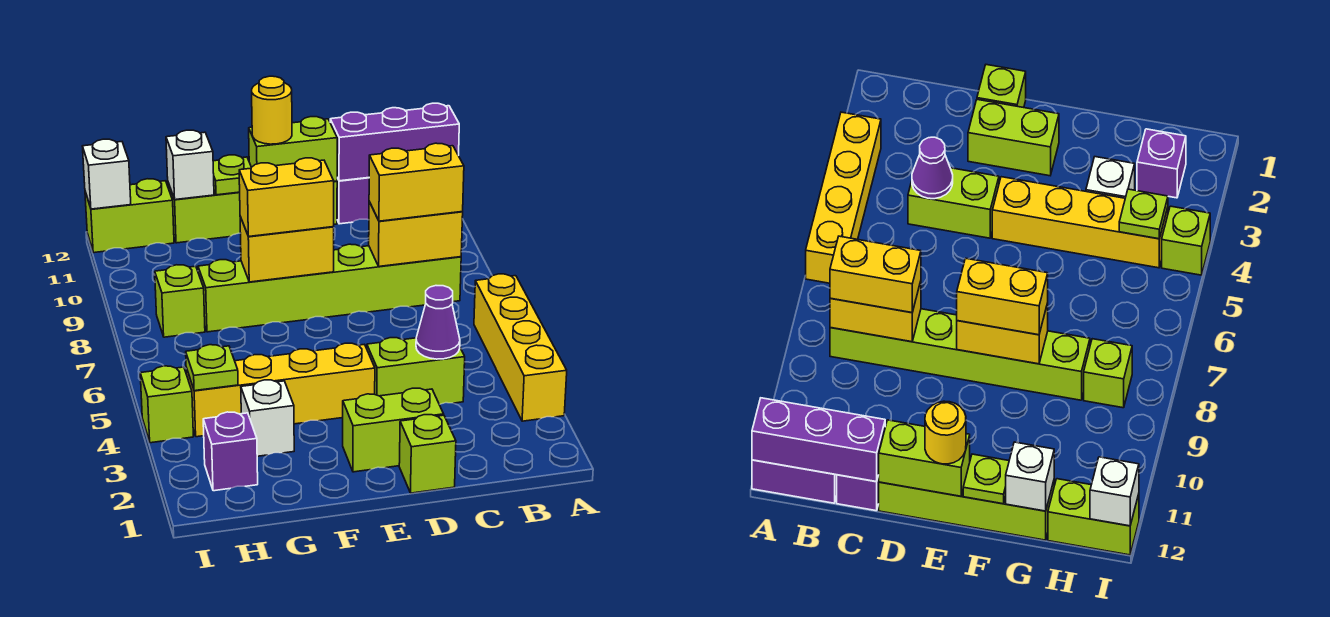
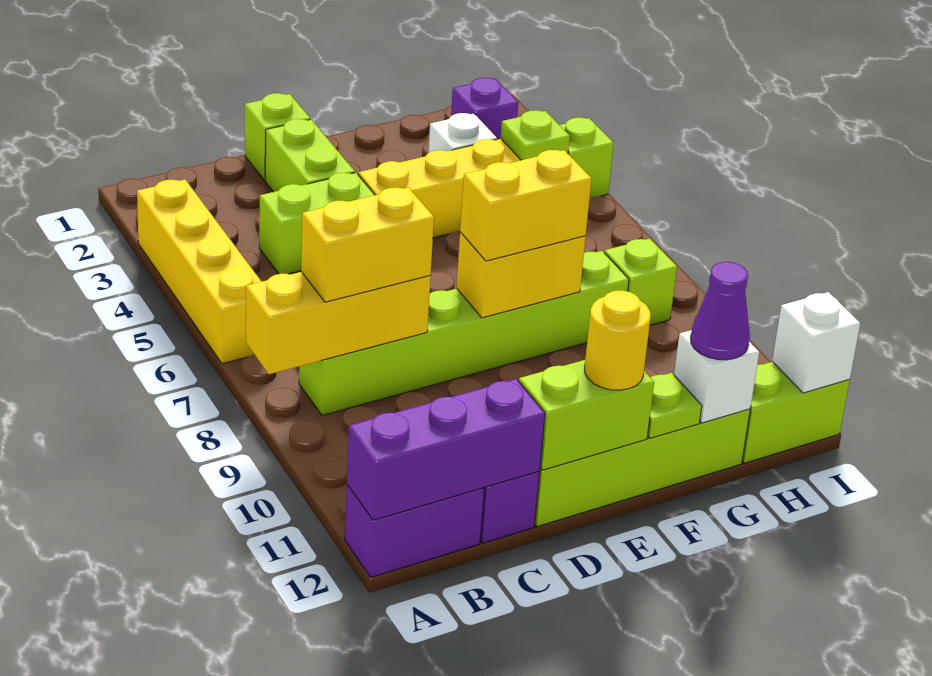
yellow 1x2 brick [369,202,463,266] -> yellow 1x3 brick [246,272,431,374]
purple 1x1 cone [416,286,460,359] -> purple 1x1 cone moved to [690,262,750,360]
lime 1x2 brick [343,388,444,472] -> lime 1x2 brick turned to [265,119,355,192]

